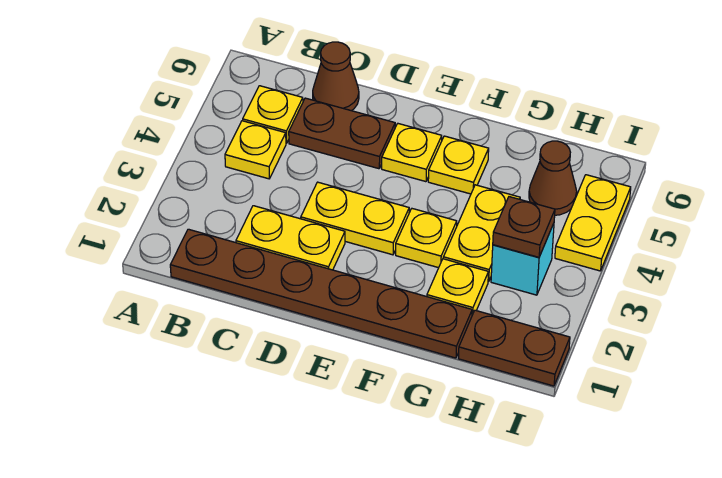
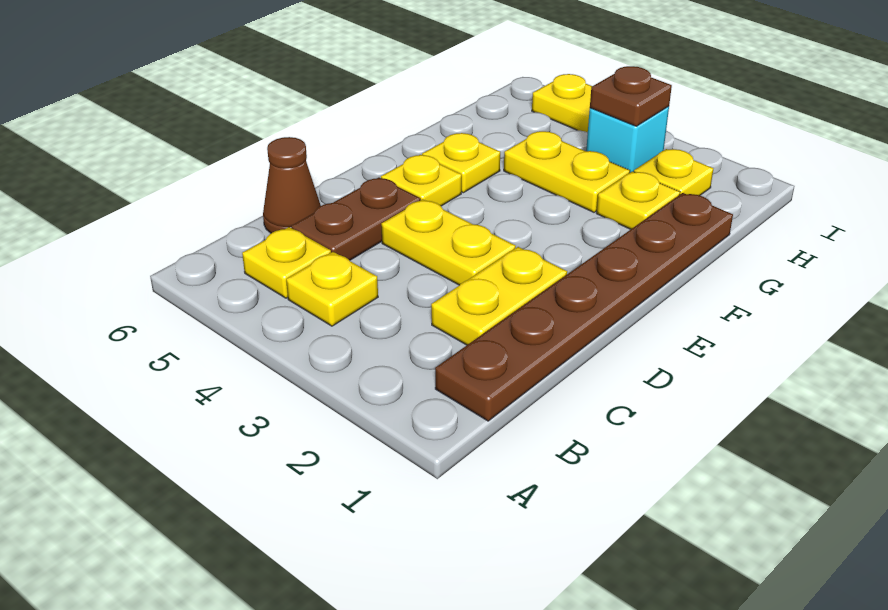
yellow 1x2 plate [301,182,409,255] -> yellow 1x2 plate turned to [381,199,516,285]
yellow 1x1 plate [396,209,457,268] -> yellow 1x1 plate moved to [634,149,713,195]
brown 1x2 plate [458,310,570,386] -> none
brown 1x1 cone [529,141,577,215] -> none

